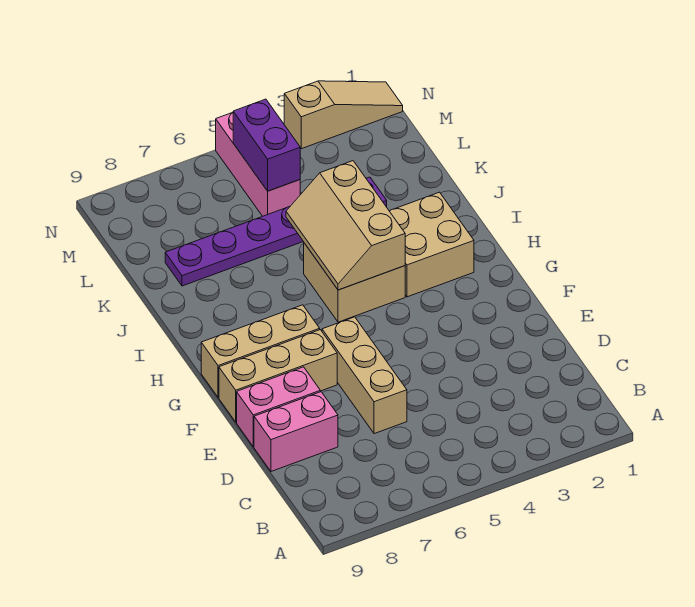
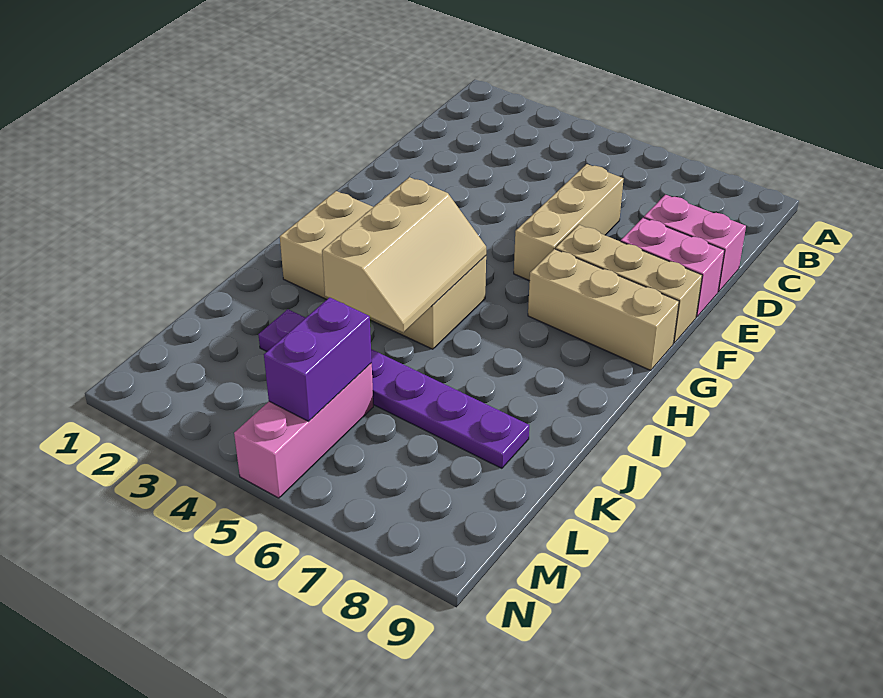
tan 1x3 slope [284,81,403,149] -> none

